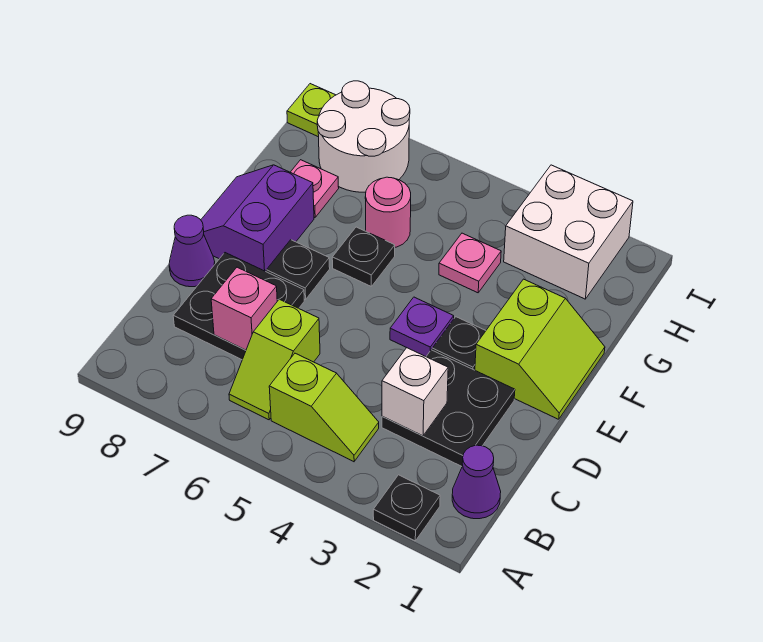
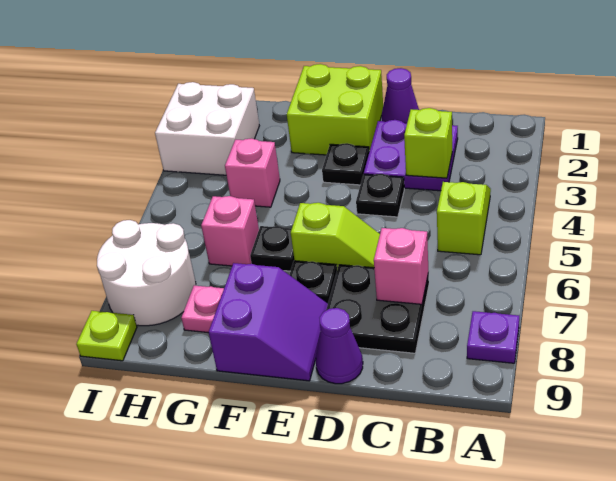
black 1x1 plate [373,475,440,541] -> black 1x1 plate moved to [356,174,404,217]
purple 1x1 cone [452,445,501,519] -> purple 1x1 cone moved to [382,68,419,123]
lime 1x2 slope [229,299,320,420] -> lime 1x2 slope moved to [291,203,380,269]
black 2x2 plate [382,350,515,466] -> purple 2x2 plate [364,120,458,191]
white 1x1 brick [382,348,448,436] -> lime 1x1 brick [404,108,452,178]
lime 2x2 slope [475,279,605,419] -> lime 2x2 brick [287,64,383,155]
purple 1x1 plate [390,297,454,356] -> purple 1x1 plate moved to [467,311,519,363]
purple 2x2 slope [201,165,314,272] -> purple 2x2 slope turned to [209,263,328,381]
pink 1x1 plate [439,233,501,293] -> pink 1x1 brick [225,138,280,207]
pink 1x1 round brick [365,177,411,247] -> pink 1x1 brick [201,196,259,266]

